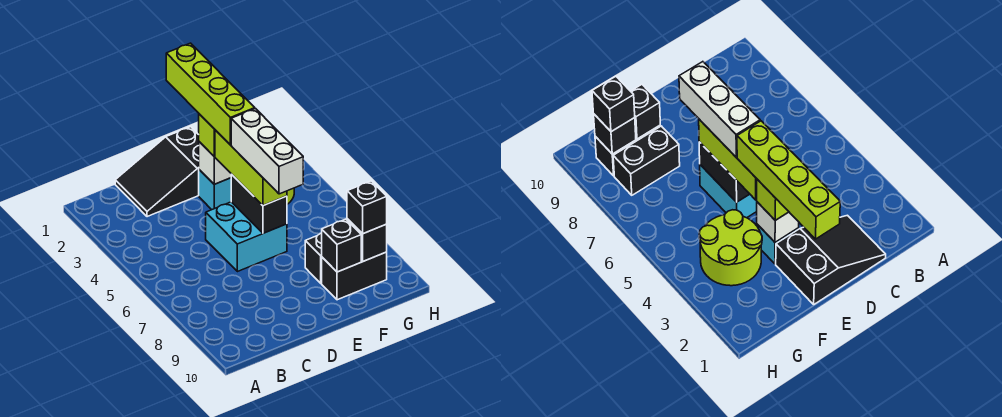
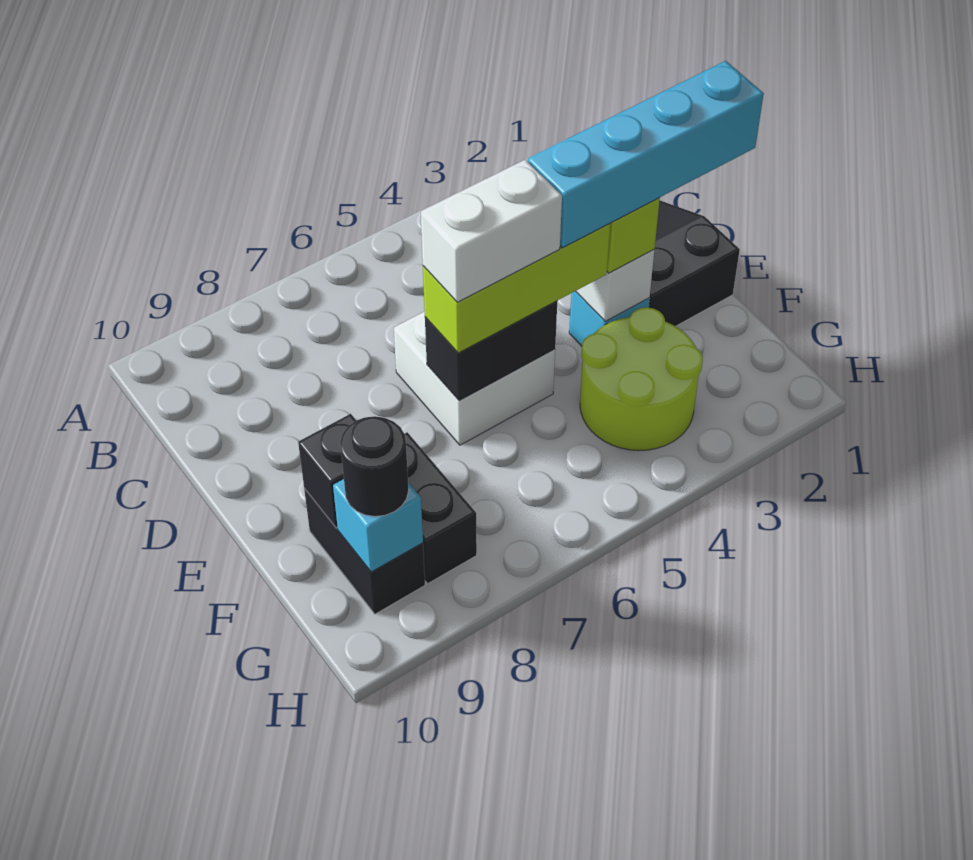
cyan 2x2 brick [206,202,287,272] -> white 2x2 brick [394,312,555,445]
lime 1x4 brick [166,43,255,145] -> cyan 1x4 brick [528,61,764,248]
white 1x3 brick [231,109,303,194] -> white 1x2 brick [421,160,562,302]
black 1x1 brick [347,219,387,261] -> cyan 1x1 brick [333,479,423,572]
black 1x1 brick [347,181,387,234] -> black 1x1 round brick [340,416,409,517]

